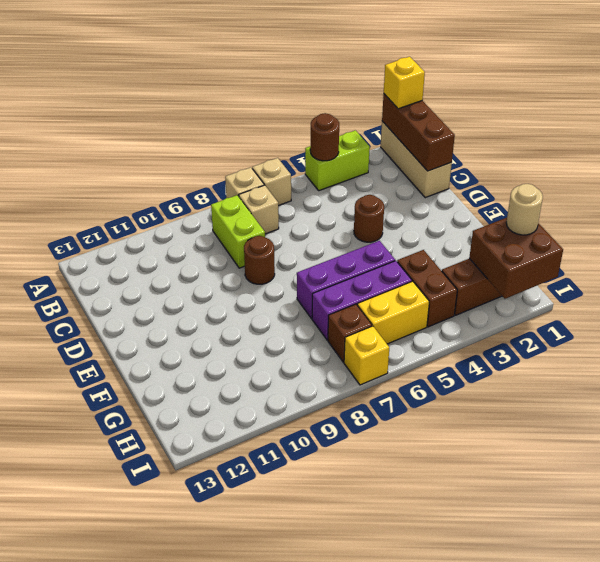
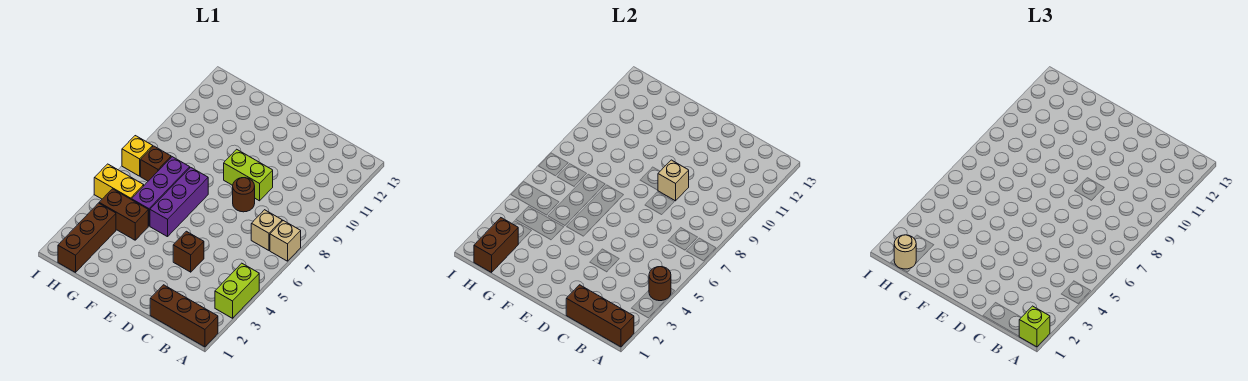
tan 1x3 brick [381,121,452,198] -> brown 1x3 brick [150,285,218,347]
yellow 1x1 brick [384,57,425,109] -> lime 1x1 brick [1019,306,1050,347]
tan 1x1 brick [252,158,291,206] -> tan 1x1 brick moved to [658,160,689,201]
lime 1x2 brick [211,195,265,268] -> lime 1x2 brick moved to [224,149,273,201]
brown 1x1 round brick [354,195,384,242] -> brown 1x1 brick [173,231,204,272]
brown 2x2 brick [469,218,563,299] -> brown 1x2 brick [474,218,518,272]
yellow 1x2 brick [357,281,429,344] -> yellow 1x2 brick turned to [94,164,144,199]

